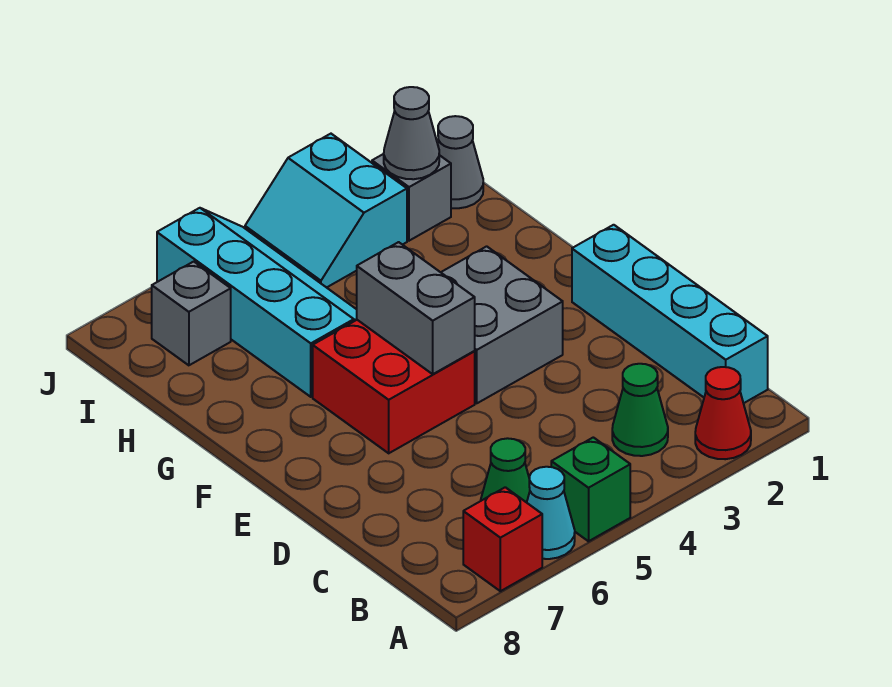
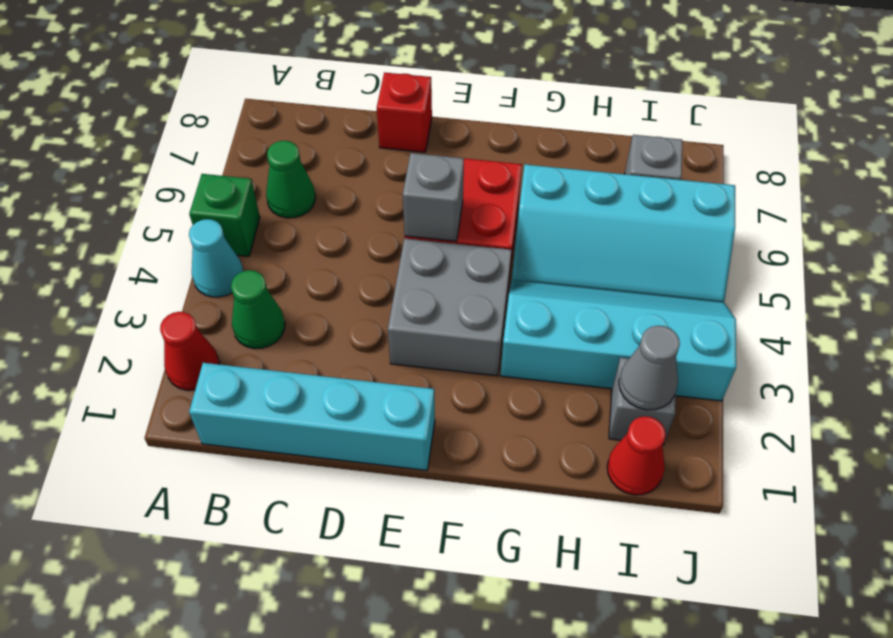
cyan 1x1 cone [527,467,575,559] -> cyan 1x1 cone moved to [189,219,243,297]
red 1x1 brick [463,487,542,591] -> red 1x1 brick moved to [377,73,432,152]
grey 1x2 brick [357,242,475,374] -> grey 1x1 brick [403,153,464,241]
grey 1x1 cone [438,116,483,208] -> red 1x1 cone [607,416,666,495]
cyan 2x2 slope [245,134,407,288] -> cyan 2x4 slope [500,280,736,401]

